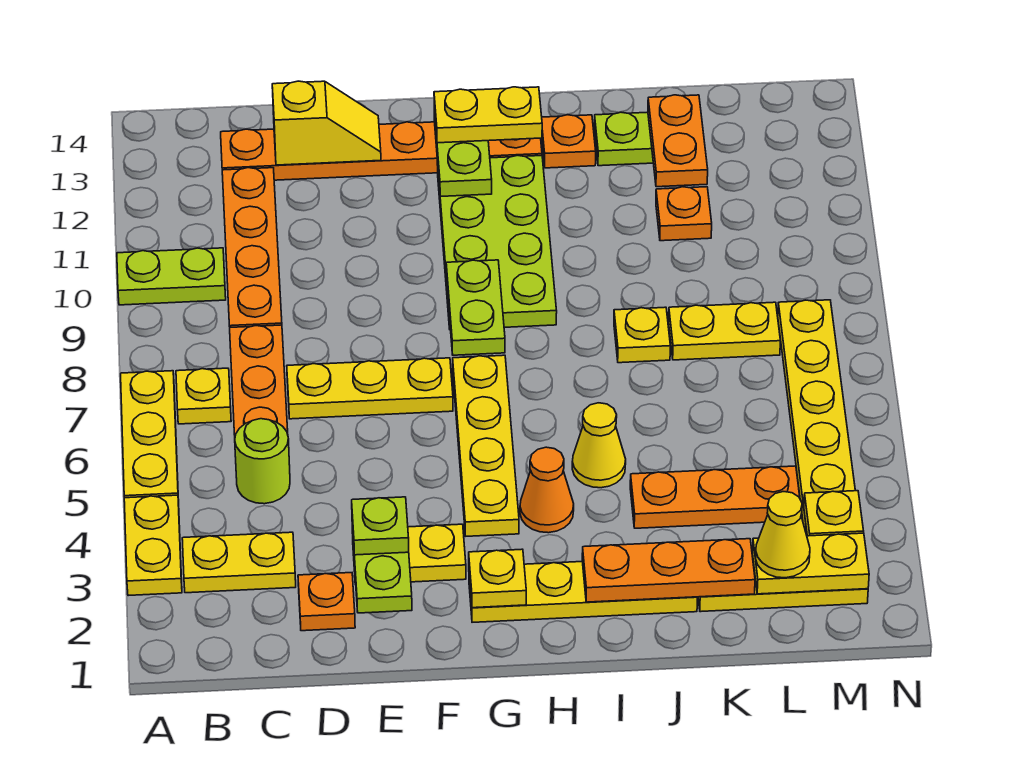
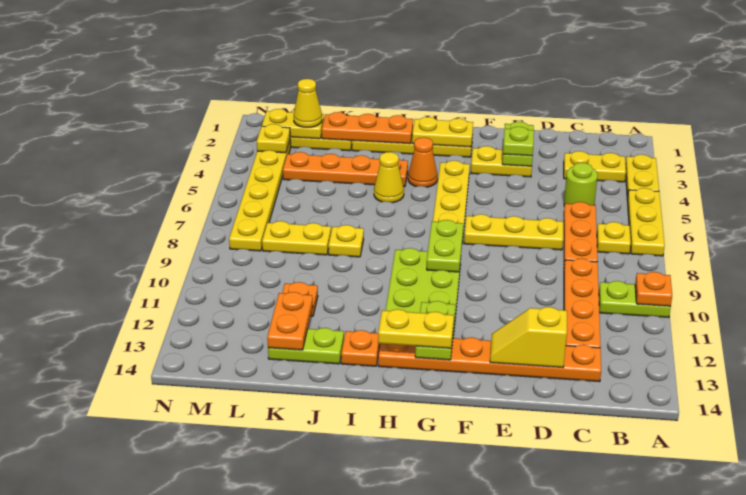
orange 1x1 plate [298,573,355,631] -> orange 1x1 plate moved to [635,272,672,307]
yellow 1x1 plate [469,549,526,608] -> yellow 1x2 plate [412,117,473,147]
orange 1x3 plate [630,466,800,528] -> orange 1x4 plate [283,152,408,187]

